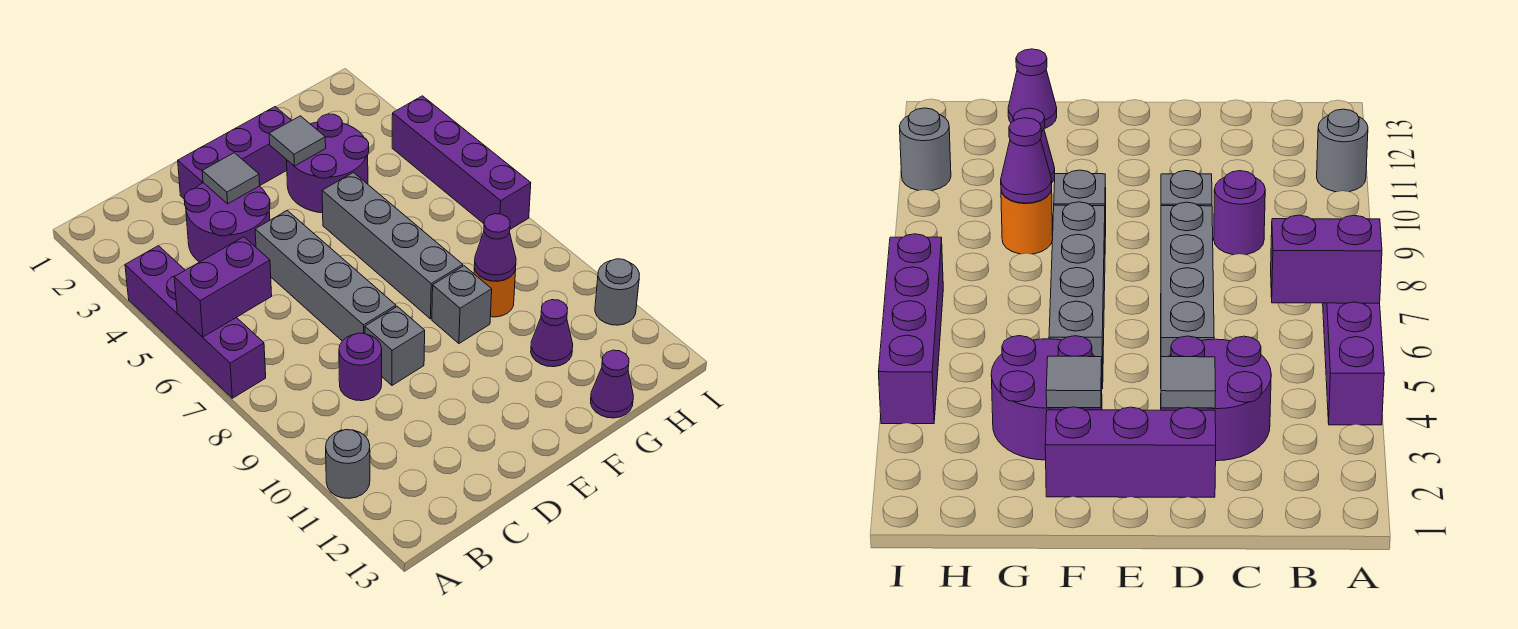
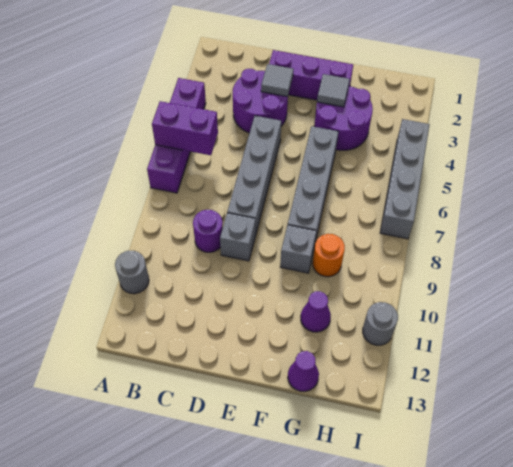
purple 1x1 cone [474,214,516,281] -> none
purple 1x4 brick [392,96,531,229] -> grey 1x4 brick [380,119,430,239]

